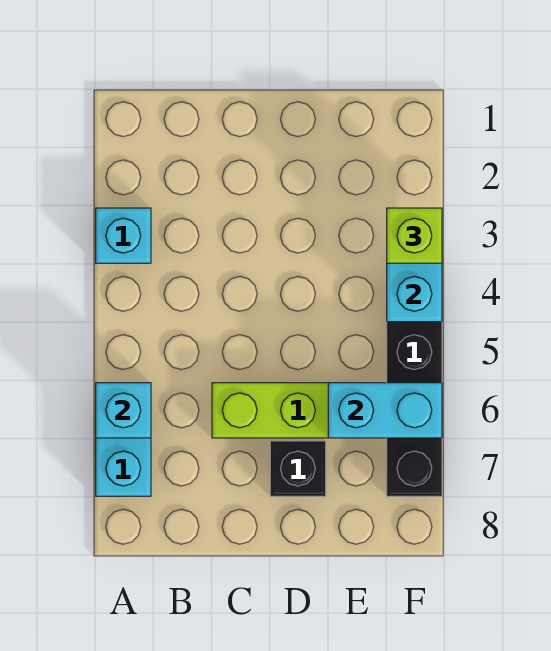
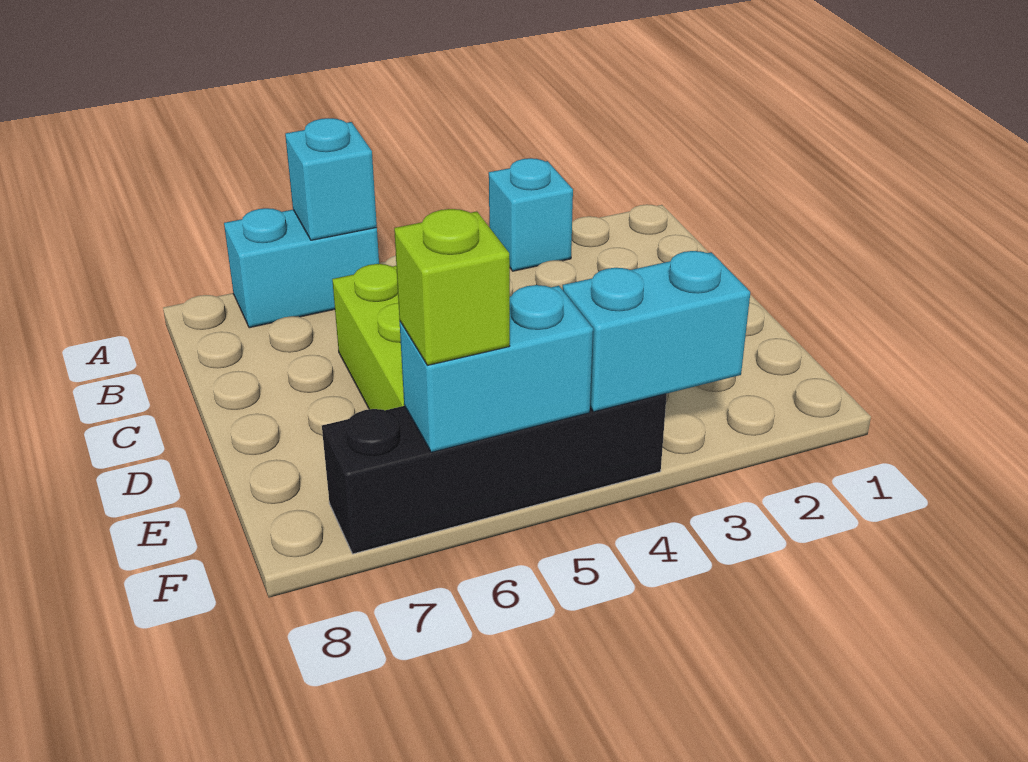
black 1x1 brick [270,441,326,496] -> none
cyan 1x2 brick [328,383,442,438] -> cyan 1x2 brick turned to [400,285,593,452]
lime 1x1 brick [387,208,442,263] -> lime 1x1 brick moved to [394,209,510,365]

